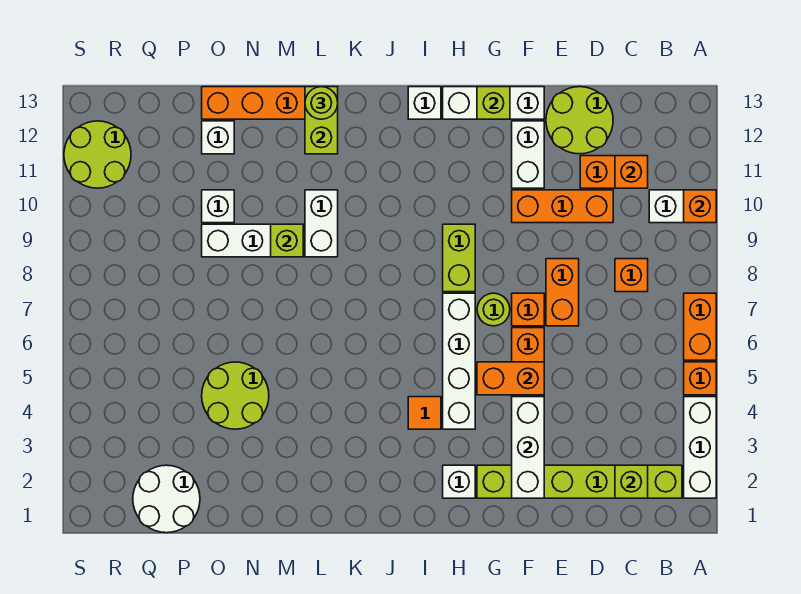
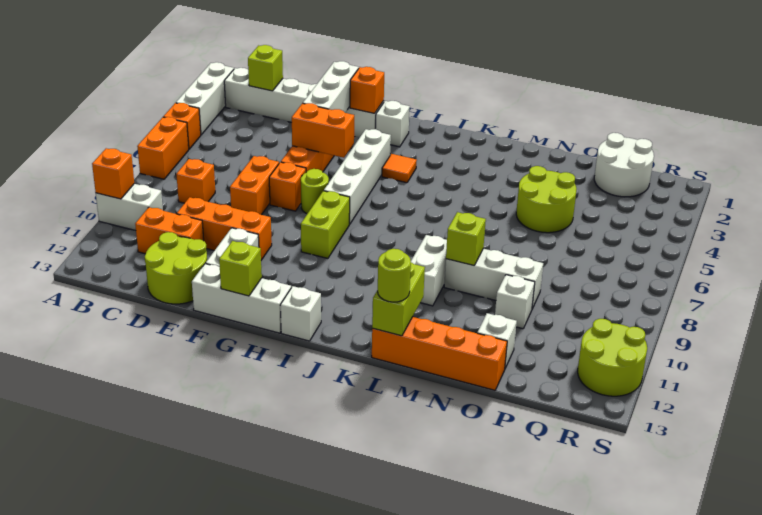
lime 1x6 brick [477,465,682,498] -> white 1x6 brick [224,68,384,137]
orange 1x1 brick [615,156,648,188] -> orange 1x1 brick moved to [350,67,384,113]

